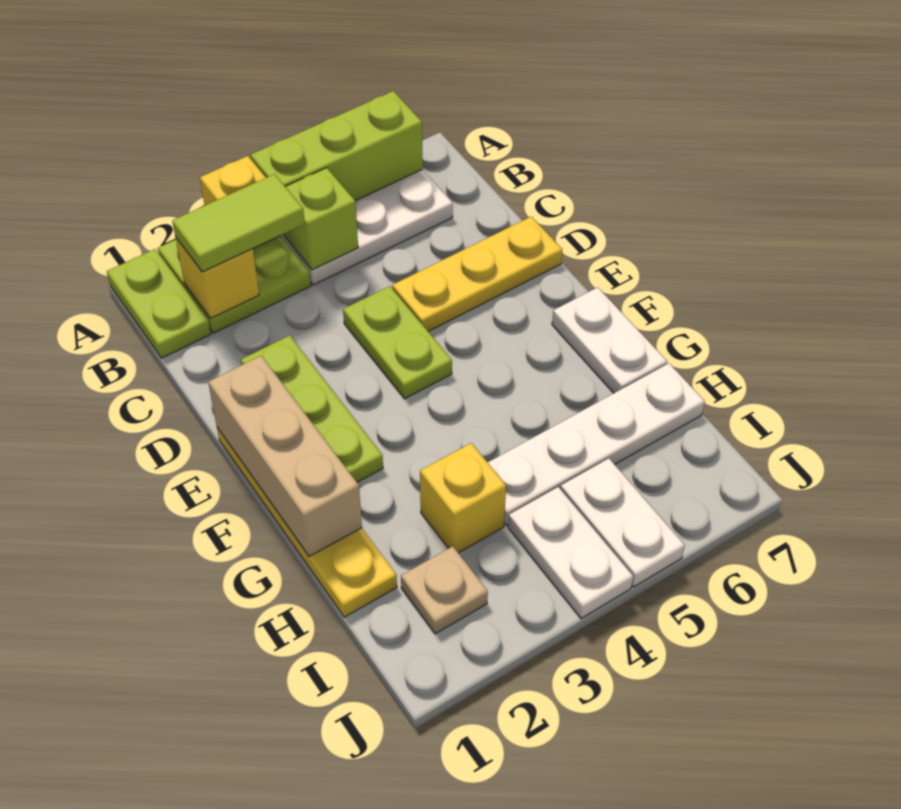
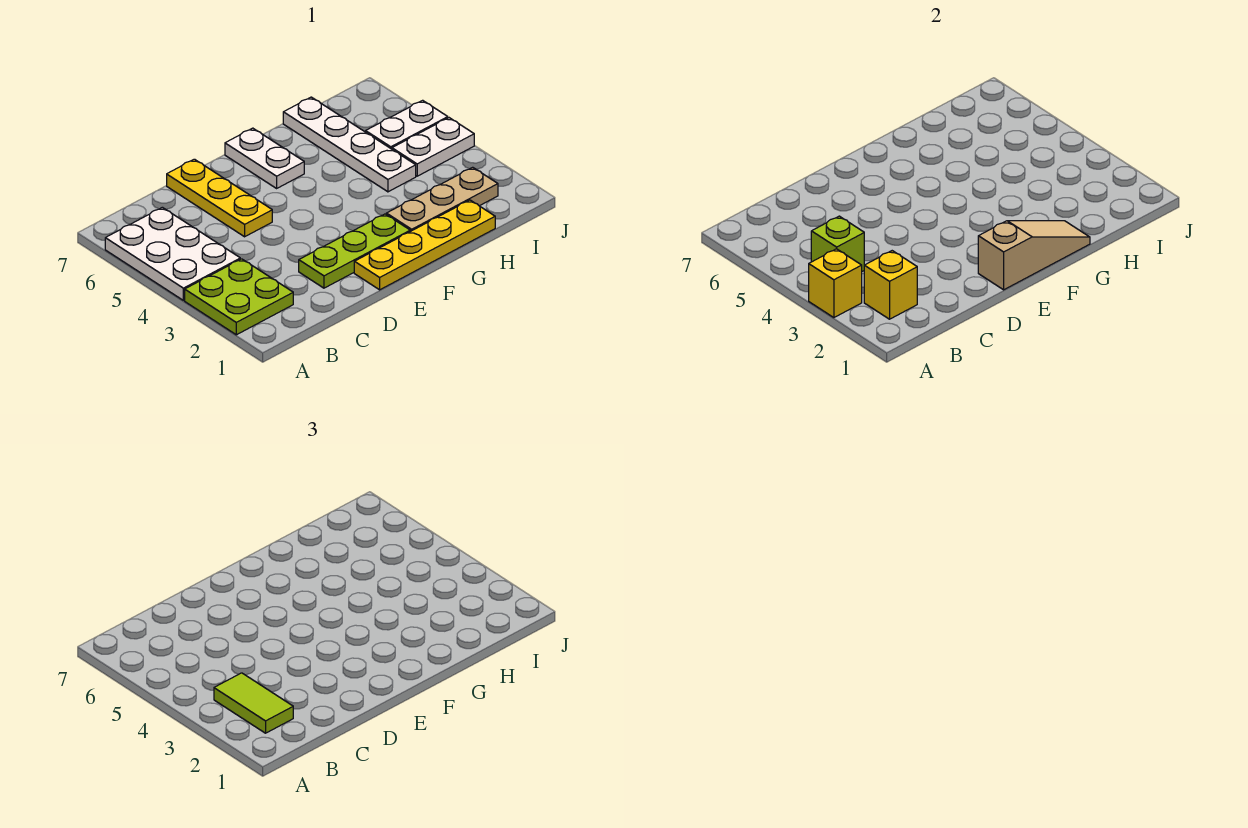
lime 1x2 plate [107,249,211,358] -> none
lime 1x3 brick [251,91,423,201] -> none
lime 1x2 plate [343,286,452,399] -> none
tan 1x3 brick [208,356,362,556] -> tan 1x3 slope [978,220,1090,290]
white 1x2 plate [552,287,667,393] -> white 1x2 plate turned to [225,128,304,188]
yellow 1x1 brick [420,443,506,553] -> none
tan 1x1 plate [401,546,488,634] -> tan 1x3 plate [386,167,498,231]

